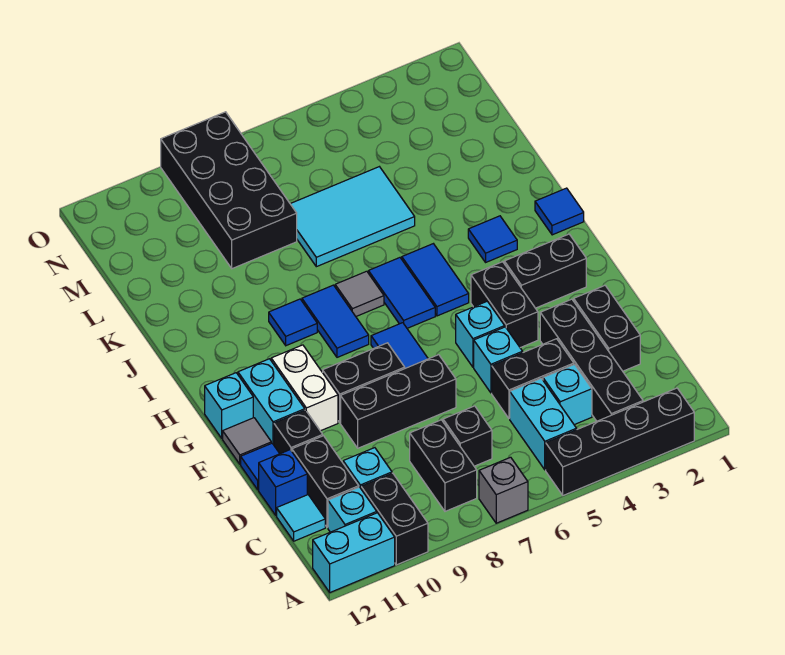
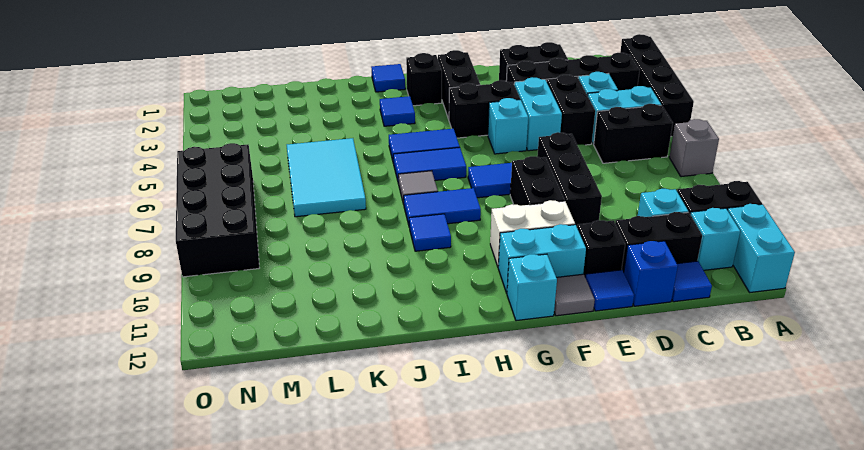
black 1x2 brick [410,420,477,511] -> black 1x2 brick moved to [594,104,673,163]
black 1x1 brick [443,406,492,466] -> black 1x1 brick moved to [406,53,442,106]
cyan 1x1 tile [277,495,325,541] -> blue 1x1 tile [672,261,712,302]
cyan 1x1 brick [474,327,523,393] -> cyan 1x2 brick [514,77,562,151]
black 2x4 brick [161,112,297,269] -> black 2x4 brick turned to [176,143,259,277]

